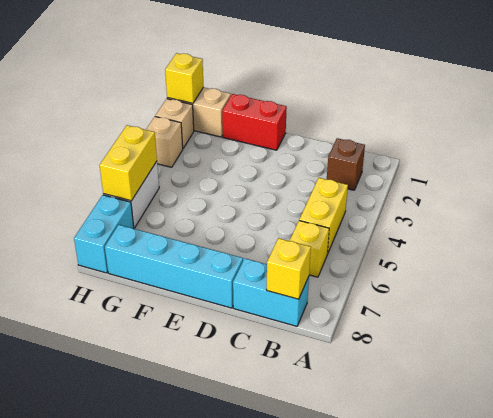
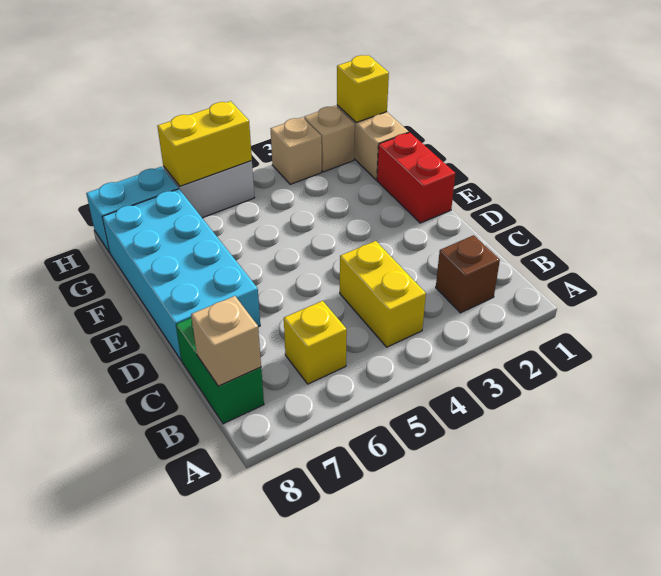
yellow 1x2 brick [299,178,348,254] -> yellow 1x2 brick turned to [340,241,426,347]
cyan 1x2 brick [233,259,309,326] -> green 1x2 brick [176,318,264,424]
yellow 1x1 brick [266,238,311,299] -> tan 1x1 brick [191,296,261,386]
cyan 1x4 brick [105,225,243,308] -> cyan 2x4 brick [102,189,260,360]

